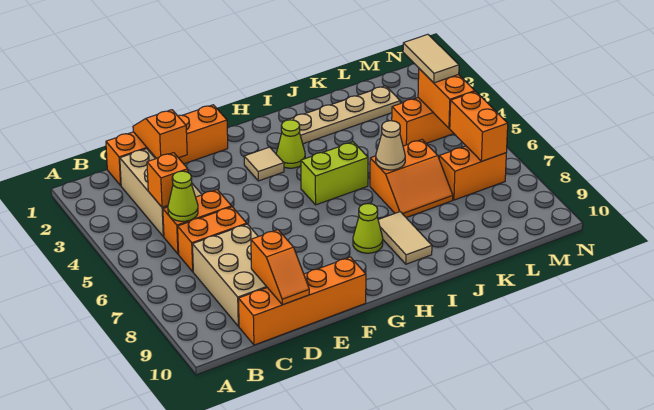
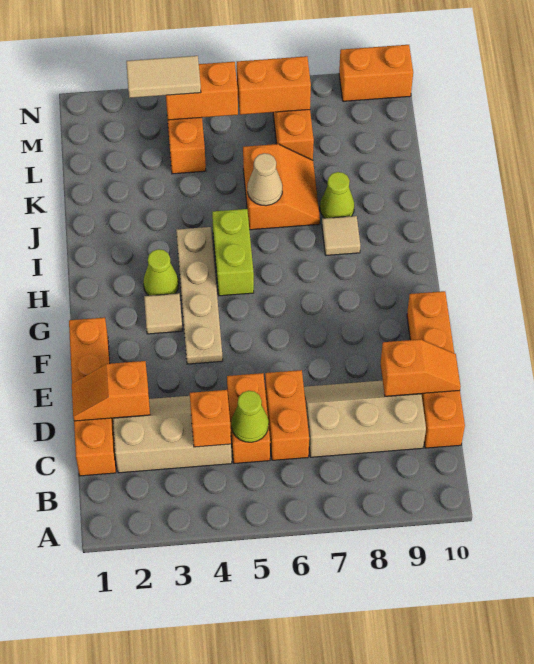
tan 2x3 brick [193,224,267,326] -> tan 2x3 slope [304,380,426,457]
lime 1x1 cone [353,204,383,253] -> lime 1x1 cone moved to [320,172,354,218]
tan 1x4 plate [283,86,400,144] -> tan 1x4 plate moved to [176,227,223,364]
tan 1x2 tile [378,212,432,264] -> tan 1x1 tile [322,216,360,255]
none -> orange 1x2 brick [339,45,413,101]

